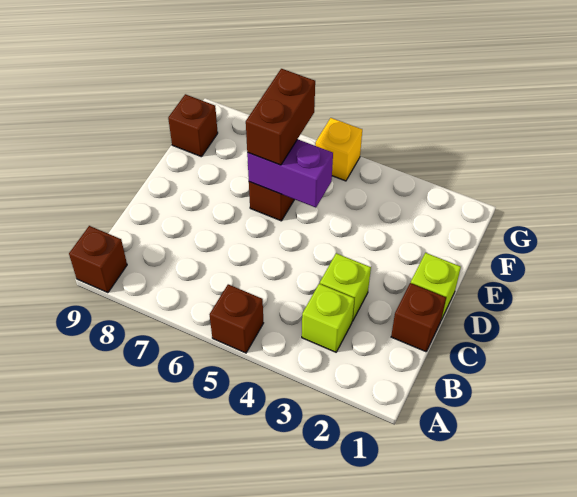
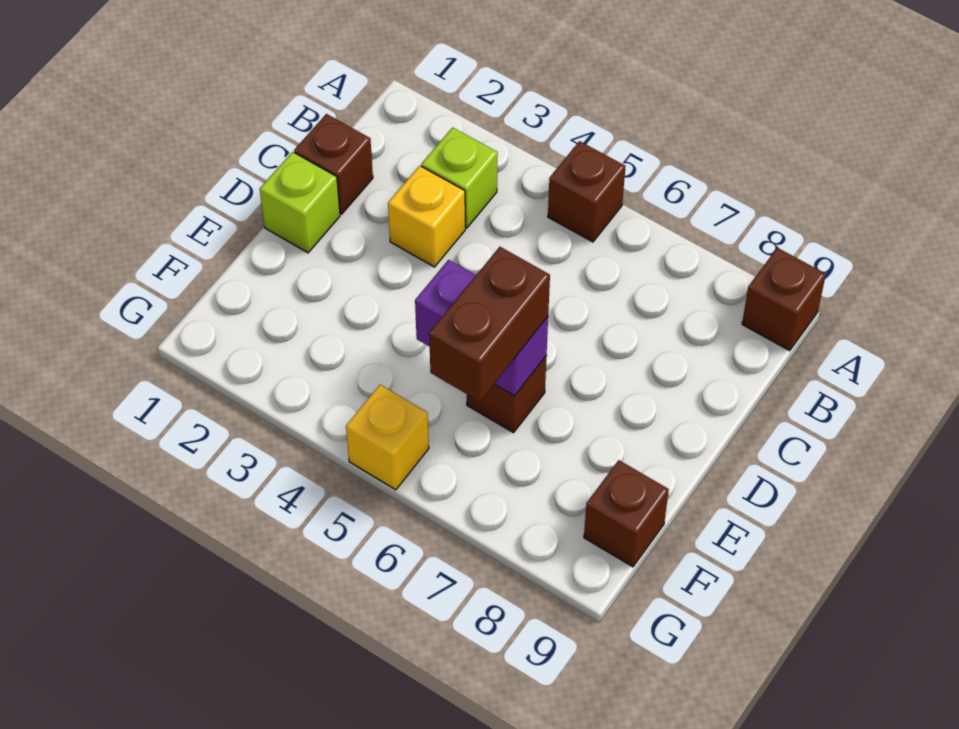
lime 1x1 brick [320,253,371,321] -> yellow 1x1 brick [388,166,465,267]

